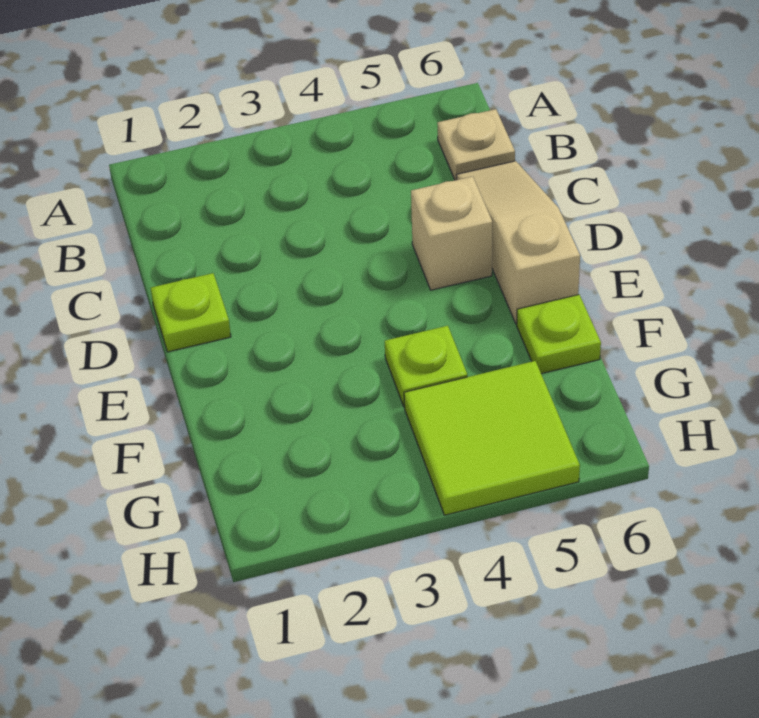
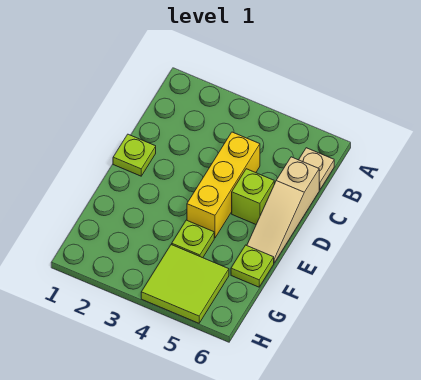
none -> yellow 1x3 brick [187,132,260,238]
tan 1x3 slope [456,161,580,324] -> tan 1x3 slope turned to [247,157,319,263]
tan 1x1 brick [411,176,492,290] -> lime 1x1 brick [232,169,274,224]

